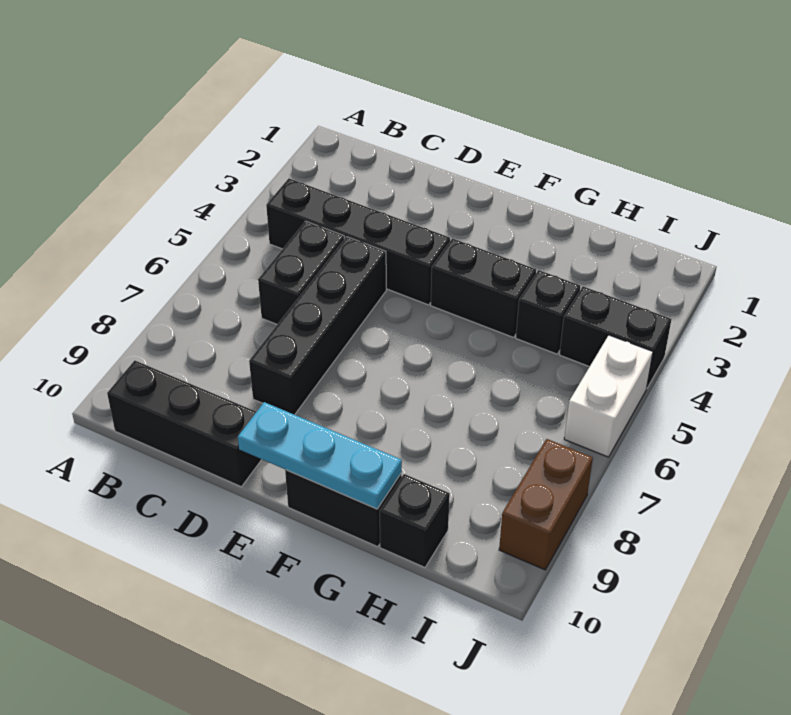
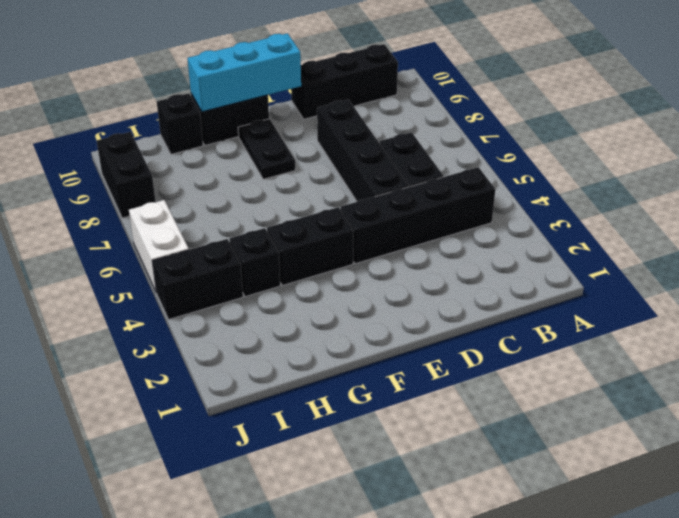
cyan 1x3 plate [238,402,402,509] -> cyan 1x3 brick [187,33,301,112]
none -> black 1x2 plate [238,119,295,179]
brown 1x2 brick [499,439,593,570] -> black 1x2 brick [97,132,156,218]

